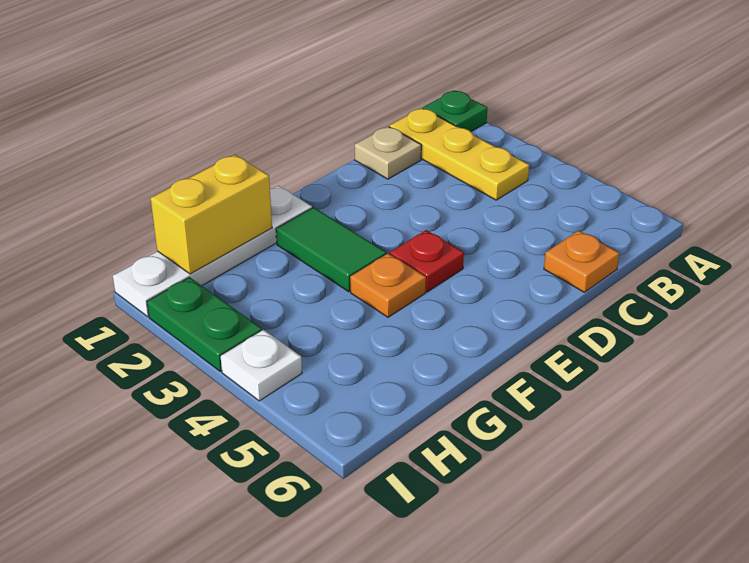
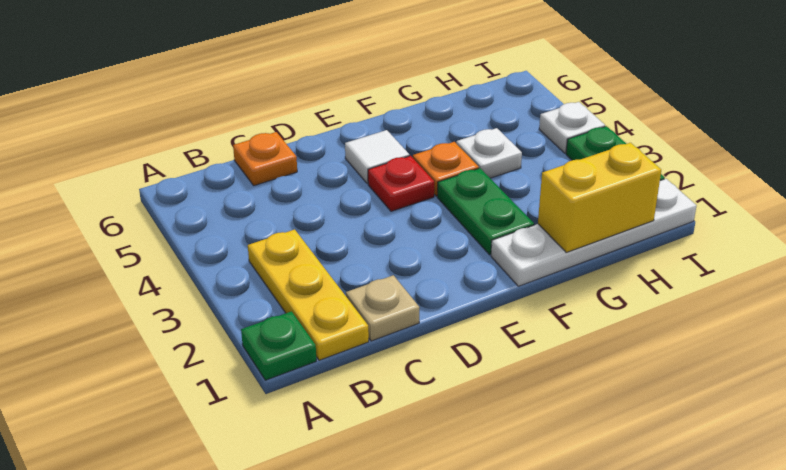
none -> white 1x1 tile [345,130,410,184]
green 1x2 tile [276,207,386,292] -> green 1x2 plate [437,168,534,255]
none -> white 1x1 plate [456,128,522,178]

